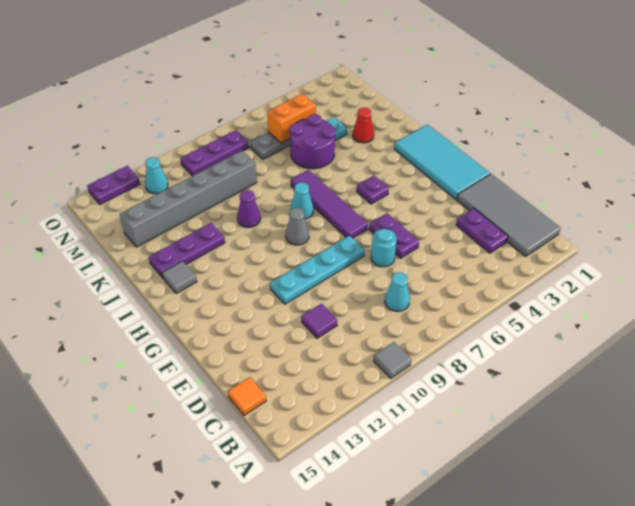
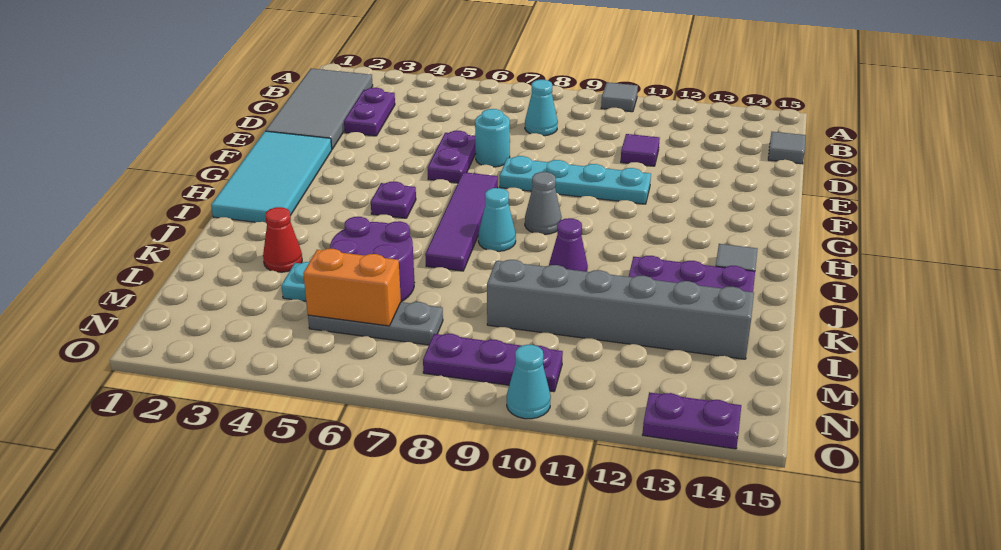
orange 1x1 tile [228,377,266,415] -> grey 1x1 tile [768,132,806,164]
cyan 1x1 cone [145,157,168,194] -> cyan 1x1 cone moved to [507,345,551,419]

